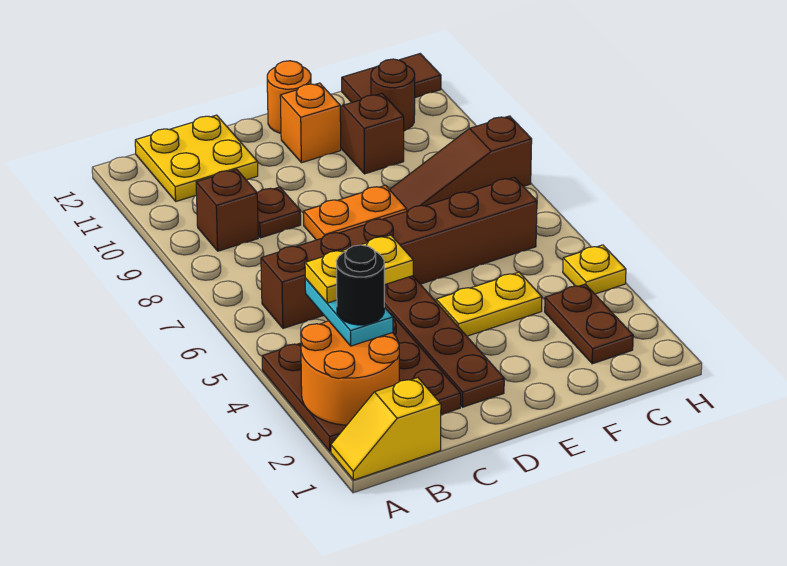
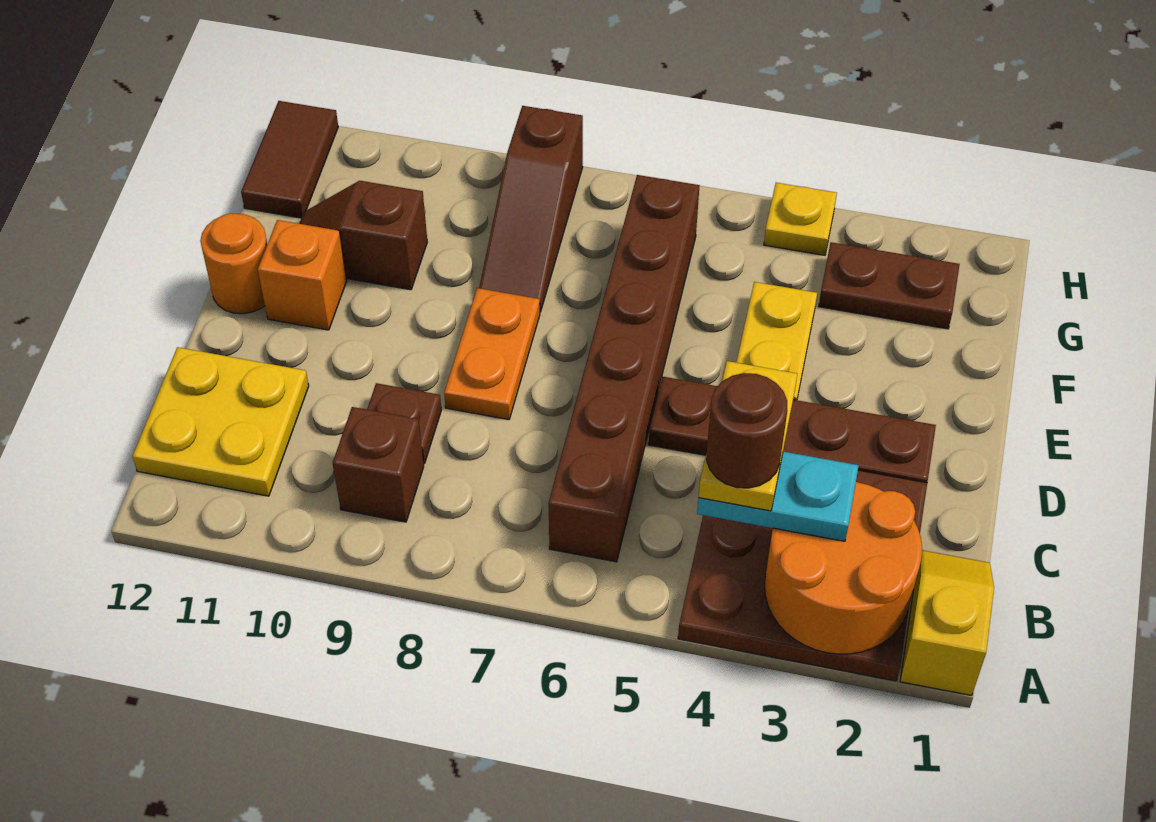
yellow 1x2 slope [331,378,441,480] -> yellow 1x2 slope turned to [900,550,994,696]
black 1x1 round brick [337,245,384,325] -> none
brown 1x1 round brick [371,59,415,131] -> brown 1x1 round brick moved to [707,373,787,488]

